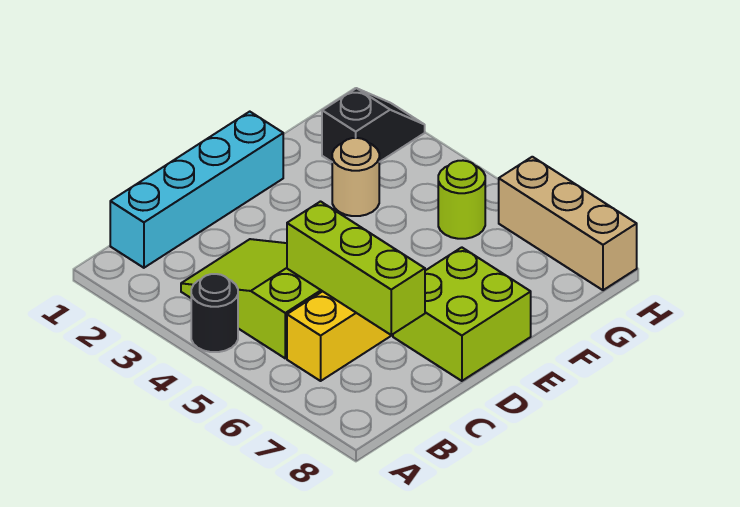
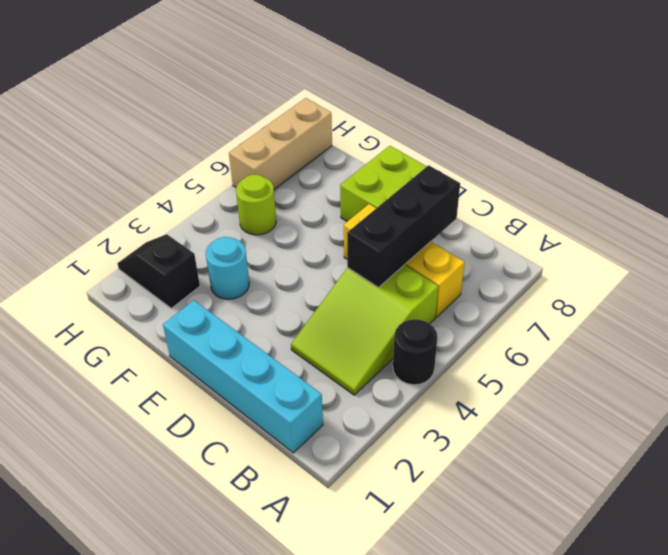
lime 1x3 brick [287,202,425,335] -> black 1x3 brick [347,165,460,287]
tan 1x1 round brick [332,138,379,216] -> cyan 1x1 round brick [206,237,249,299]

